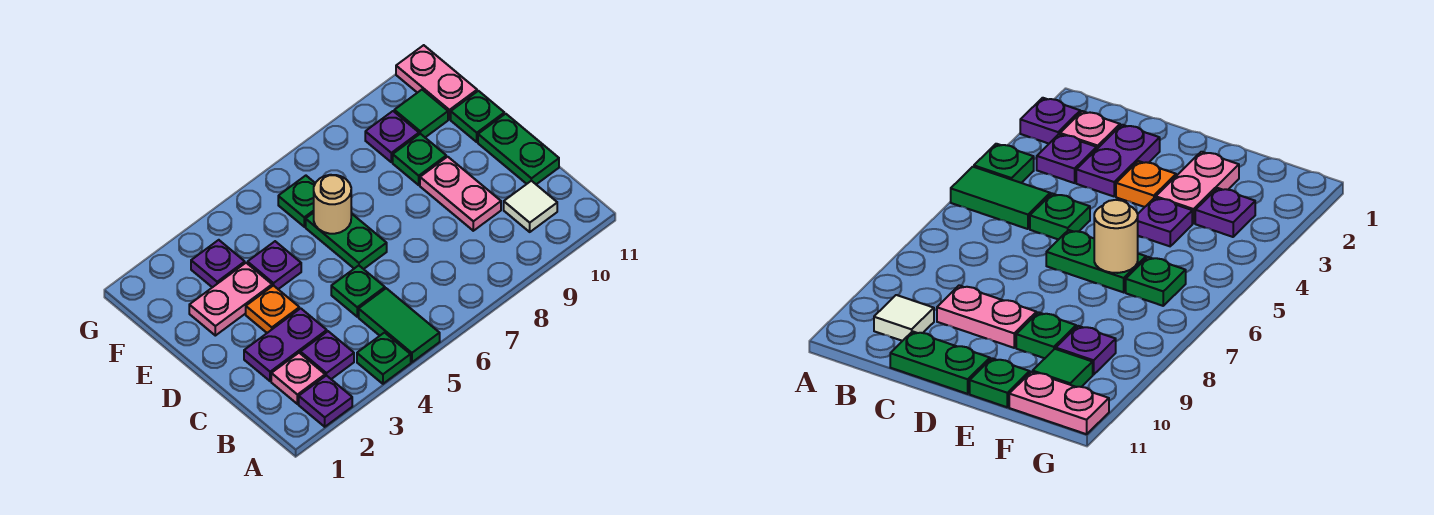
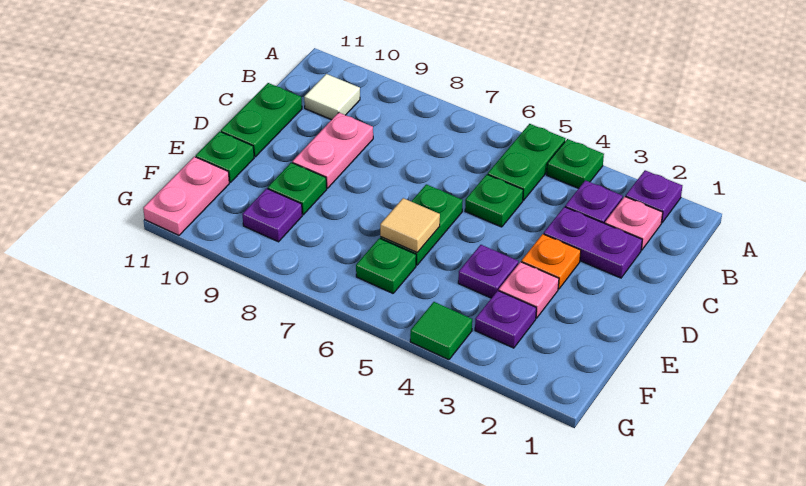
green 1x2 tile [359,288,440,362] -> green 1x2 plate [488,124,565,200]
pink 1x2 plate [189,263,272,336] -> pink 1x1 plate [499,262,559,318]
tan 1x1 round brick [314,175,351,234] -> tan 1x1 tile [380,198,440,252]
green 1x1 tile [394,90,448,137] -> green 1x1 tile moved to [410,302,472,360]

